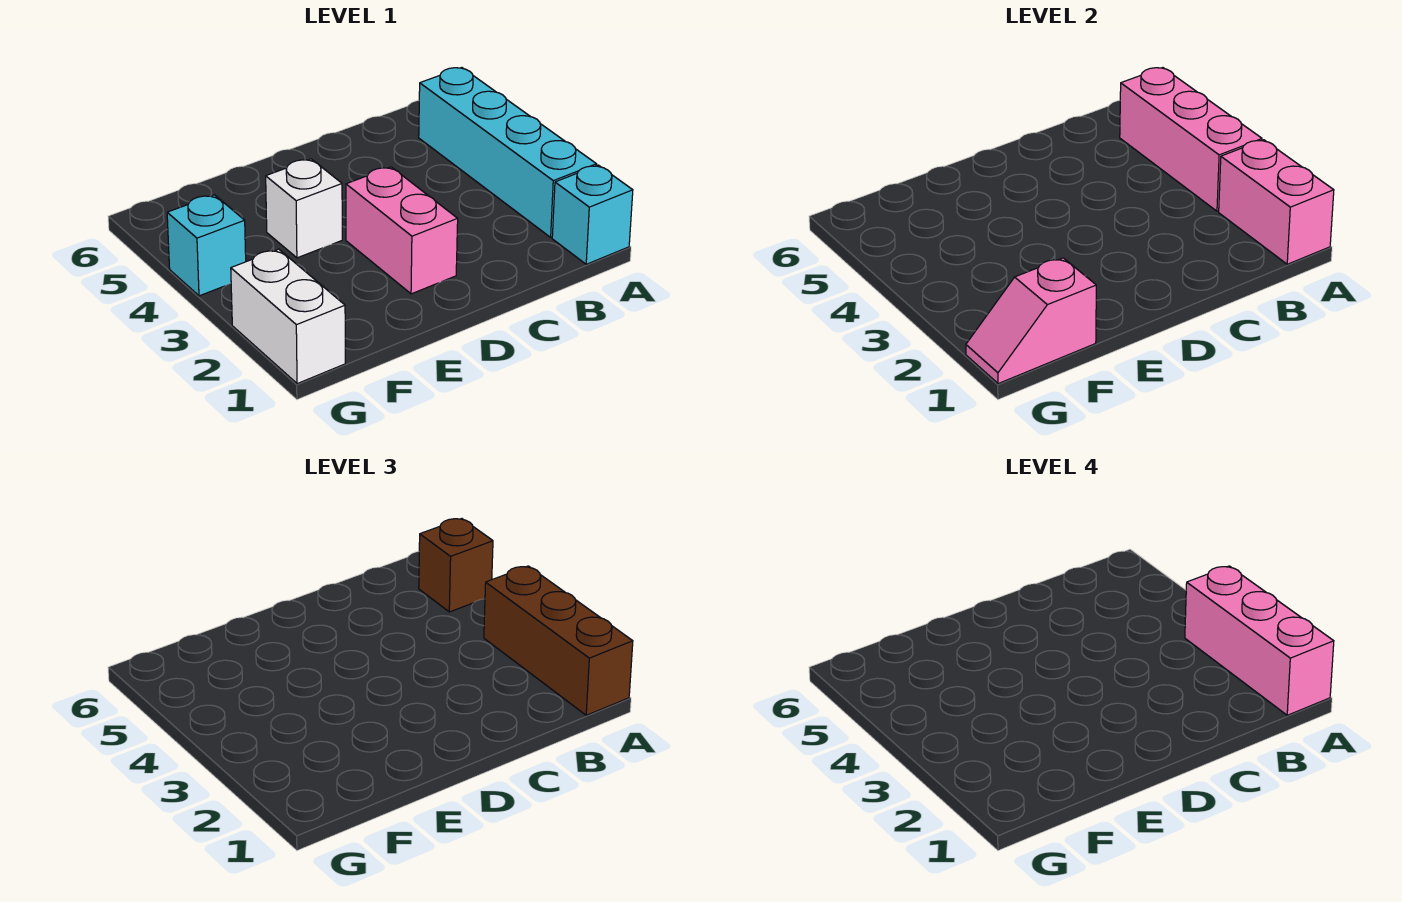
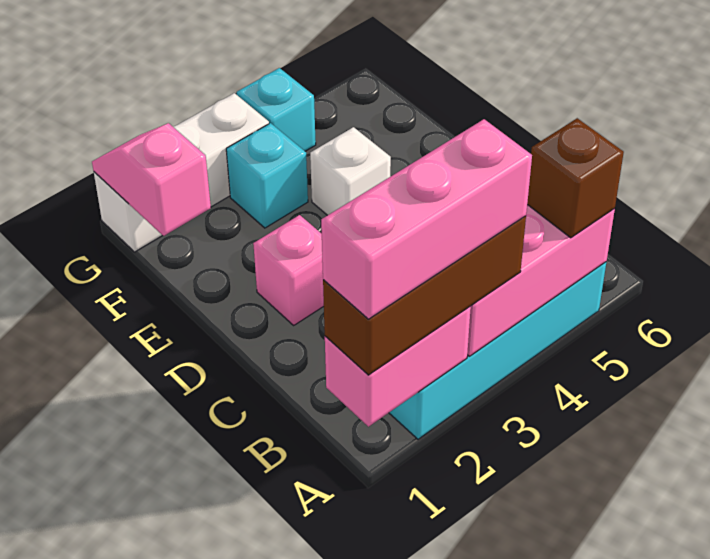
cyan 1x1 brick [552,165,633,264] -> cyan 1x1 brick moved to [226,123,308,228]
pink 1x2 brick [346,167,458,294] -> pink 1x1 brick [253,215,324,325]
white 1x2 brick [231,249,345,384] -> white 1x3 brick [94,93,269,252]

